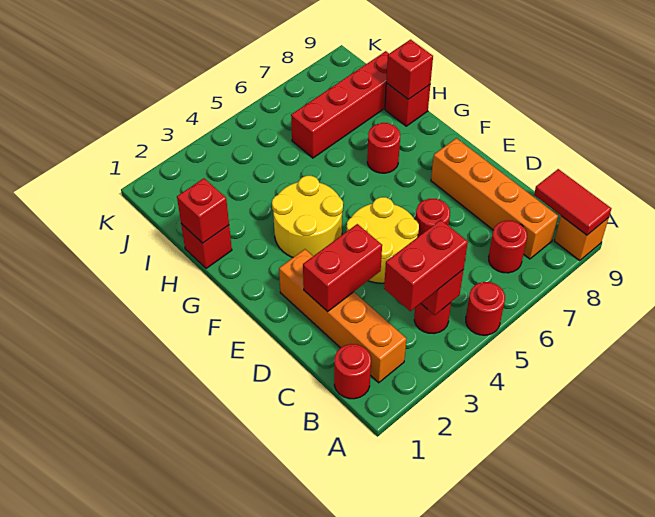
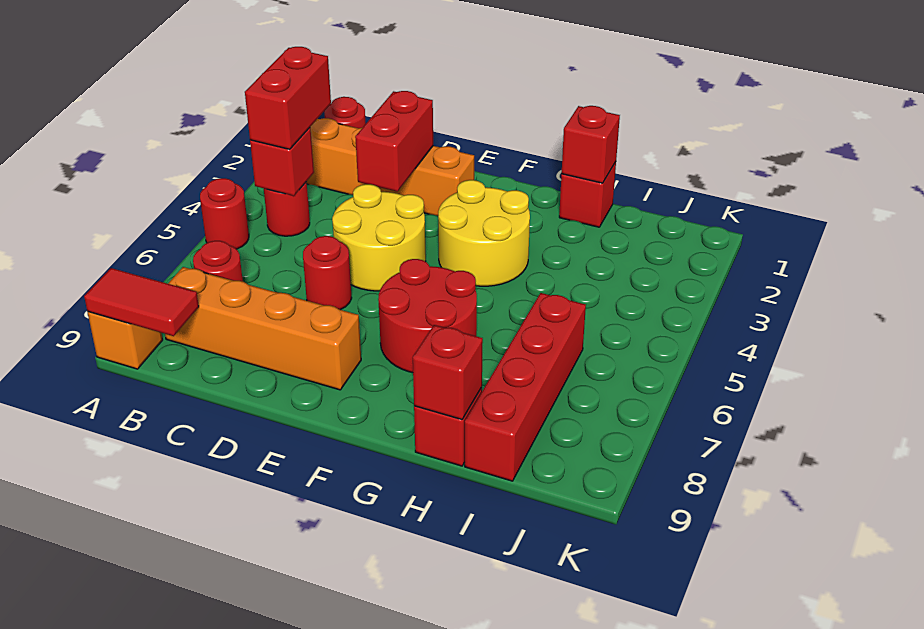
red 1x1 round brick [367,123,400,173] -> red 2x2 round brick [378,259,477,373]

